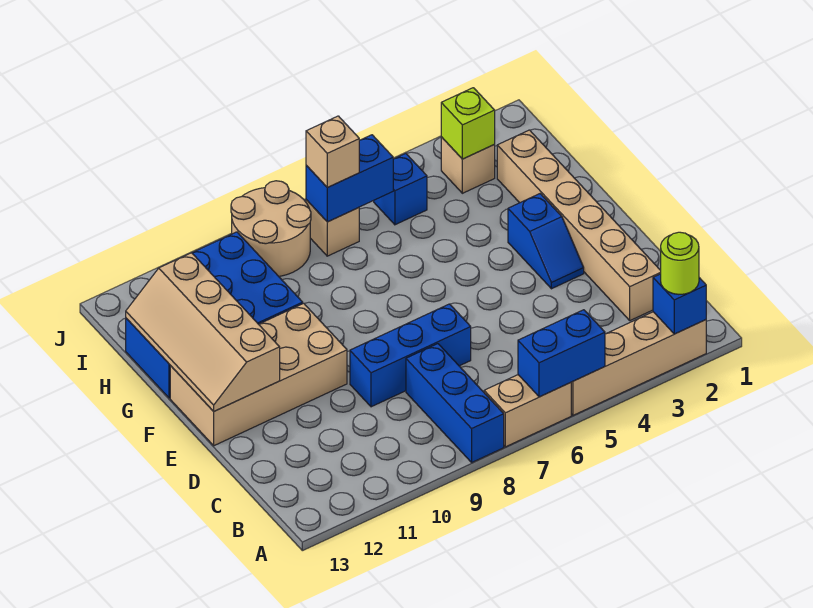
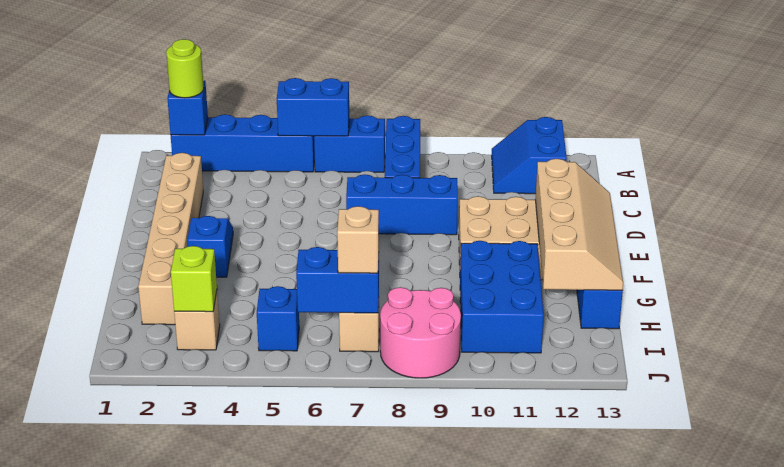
tan 1x4 brick [571,312,706,415] -> blue 1x4 brick [171,114,315,172]
tan 1x2 brick [484,375,571,447] -> blue 1x2 brick [314,116,385,172]
none -> blue 2x2 slope [492,117,567,194]
tan 2x2 round brick [231,181,311,276] -> pink 2x2 round brick [380,287,461,378]

